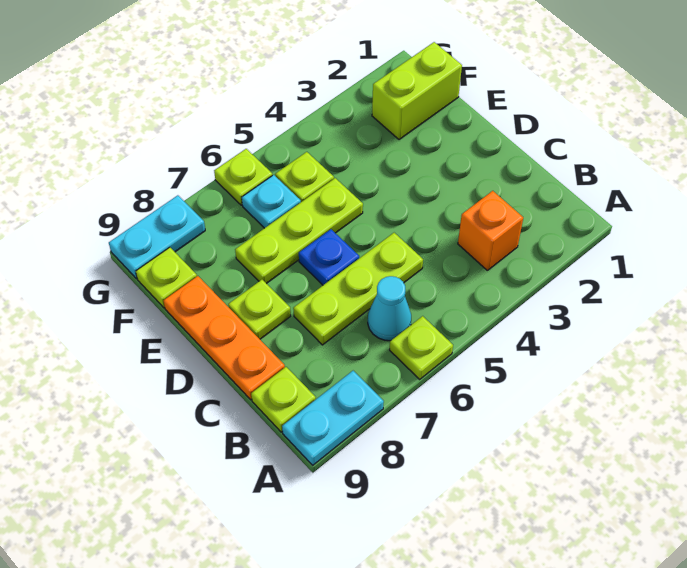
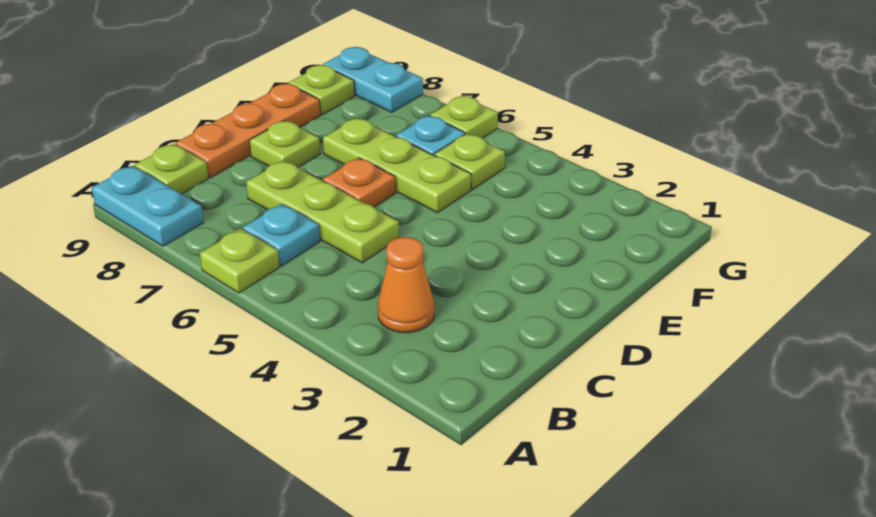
orange 1x1 brick [458,191,523,270] -> orange 1x1 cone [378,237,434,333]
cyan 1x1 cone [368,276,411,341] -> cyan 1x1 plate [243,204,320,266]
blue 1x1 plate [299,229,359,285] -> orange 1x1 plate [323,158,396,207]
lime 1x2 brick [372,42,462,140] -> none

